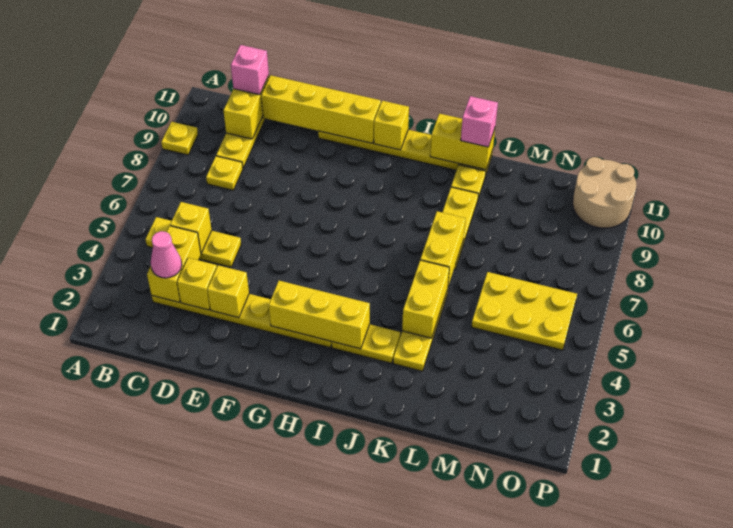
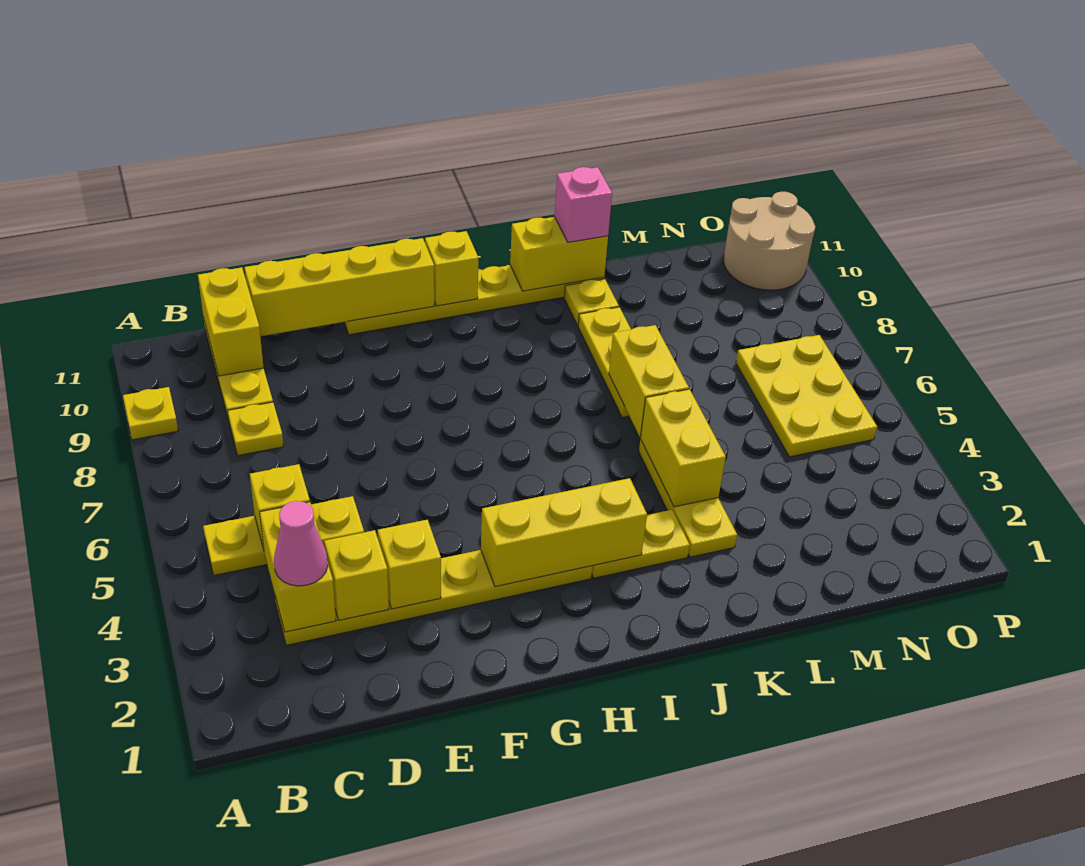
pink 1x1 brick [231,45,269,95] -> none
yellow 2x3 plate [472,272,577,350] -> yellow 2x3 plate turned to [736,335,877,457]

